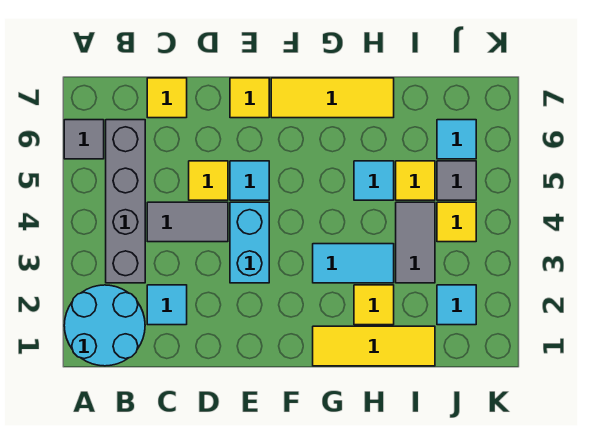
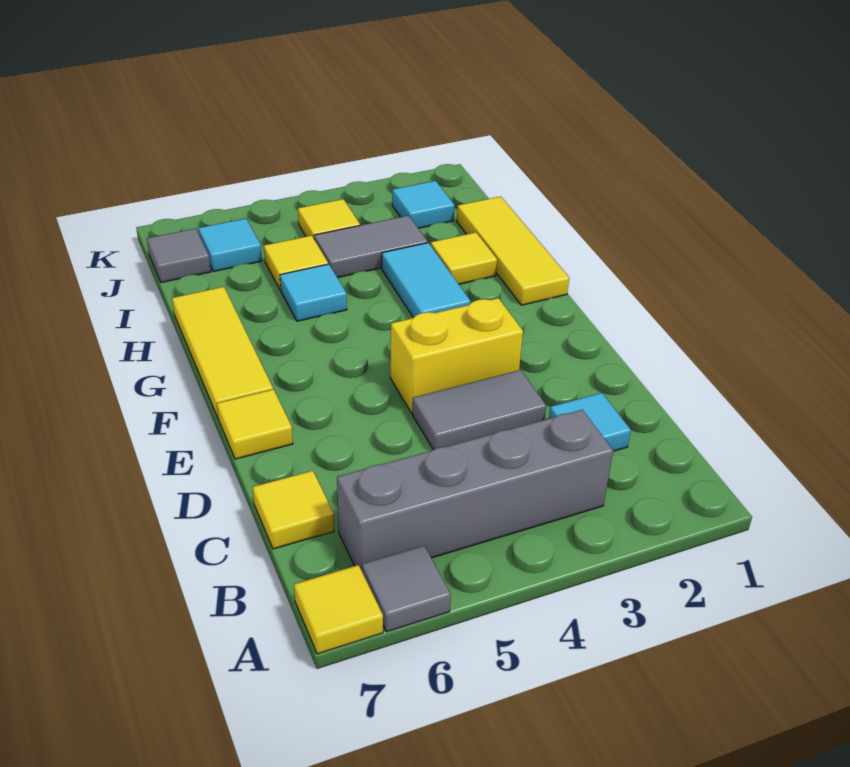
cyan 2x2 round brick [64,285,145,366] -> none
grey 1x2 tile [147,202,228,242] -> grey 1x2 tile turned to [412,370,546,450]
yellow 1x1 tile [189,161,228,200] -> yellow 1x1 tile moved to [294,565,383,654]
cyan 1x2 brick [230,202,269,283] -> yellow 1x2 brick [390,298,523,413]
cyan 1x1 tile [230,161,269,200] -> none
grey 1x1 tile [437,161,476,200] -> grey 1x1 tile moved to [147,228,211,283]

